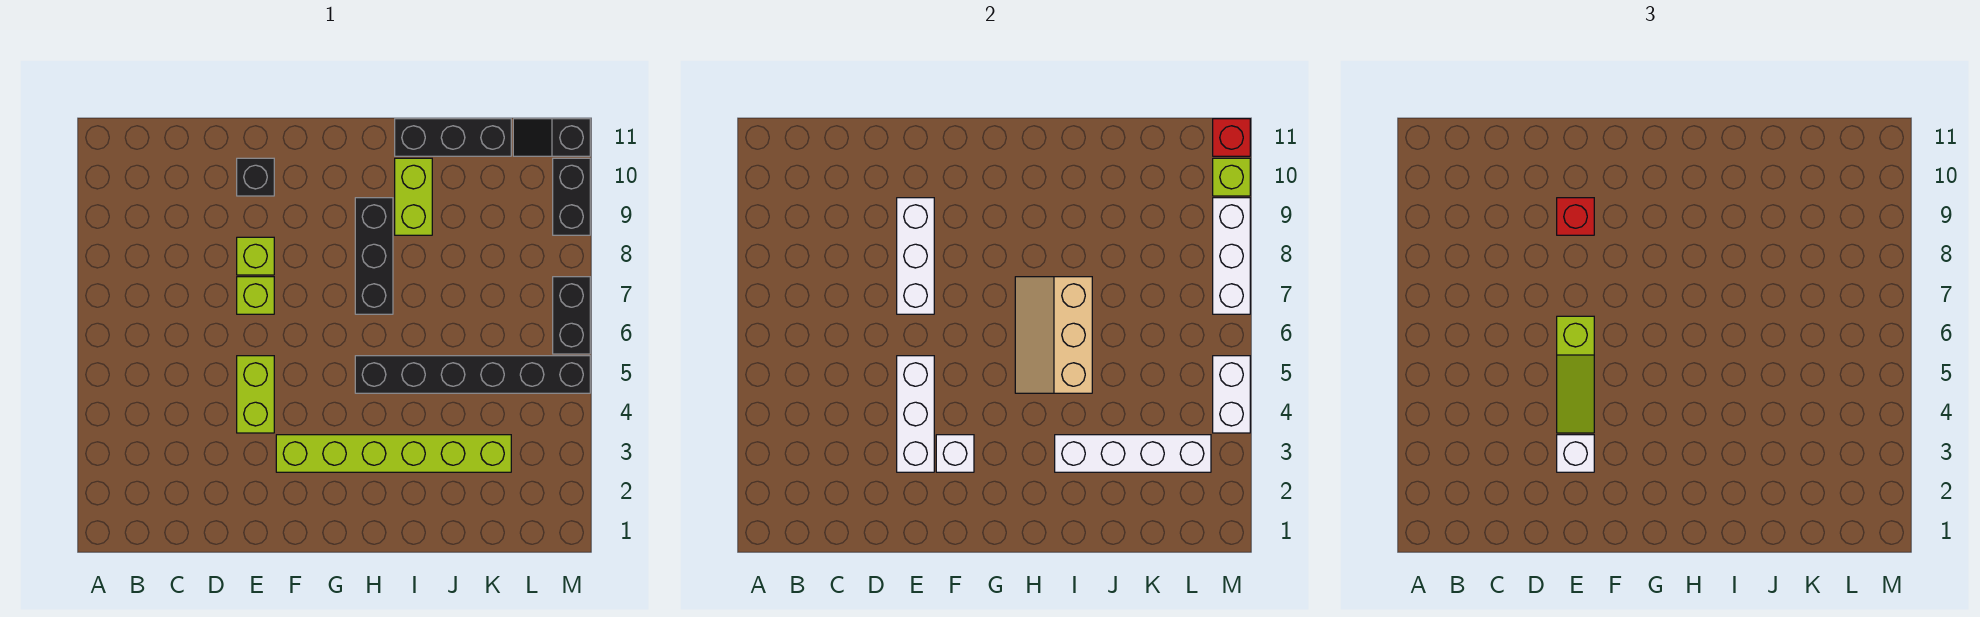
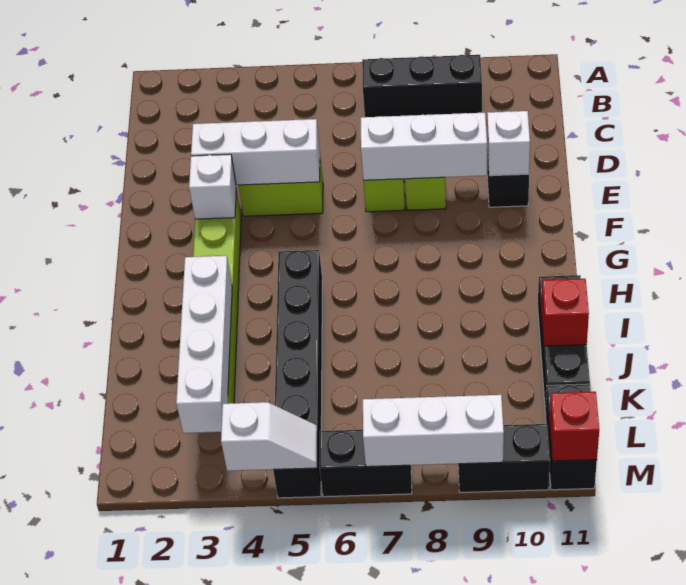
white 1x1 brick [1557,435,1594,472] -> white 1x1 brick moved to [487,111,530,176]
lime 1x3 slope [1557,316,1594,433] -> none
red 1x1 brick [1557,198,1594,235] -> red 1x1 brick moved to [541,279,589,346]
tan 2x3 slope [1015,277,1092,393] -> none
black 1x3 brick [355,198,393,314] -> black 1x3 brick moved to [362,55,482,117]
lime 1x2 brick [395,158,432,235] -> none
black 1x2 slope [513,119,590,156] -> black 1x2 brick [545,384,597,490]
white 1x2 brick [1213,356,1250,433] -> white 1x2 slope [221,402,317,471]
lime 1x1 brick [1213,158,1250,196] -> none

